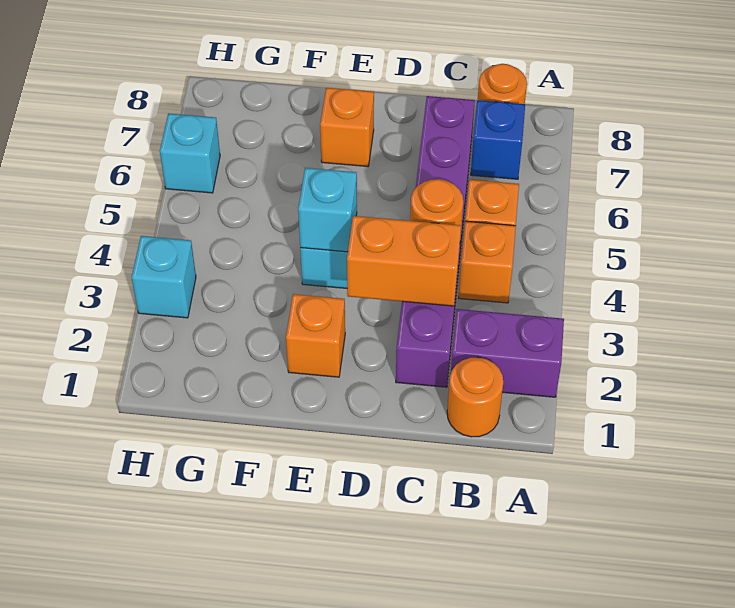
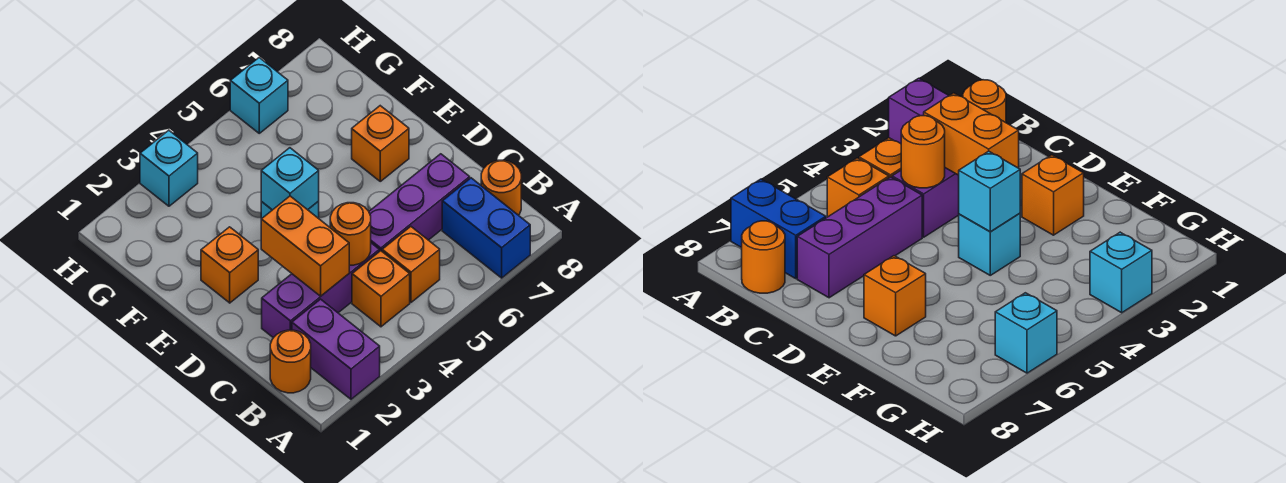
blue 1x1 brick [471,100,525,179] -> blue 1x2 brick [442,178,530,278]

